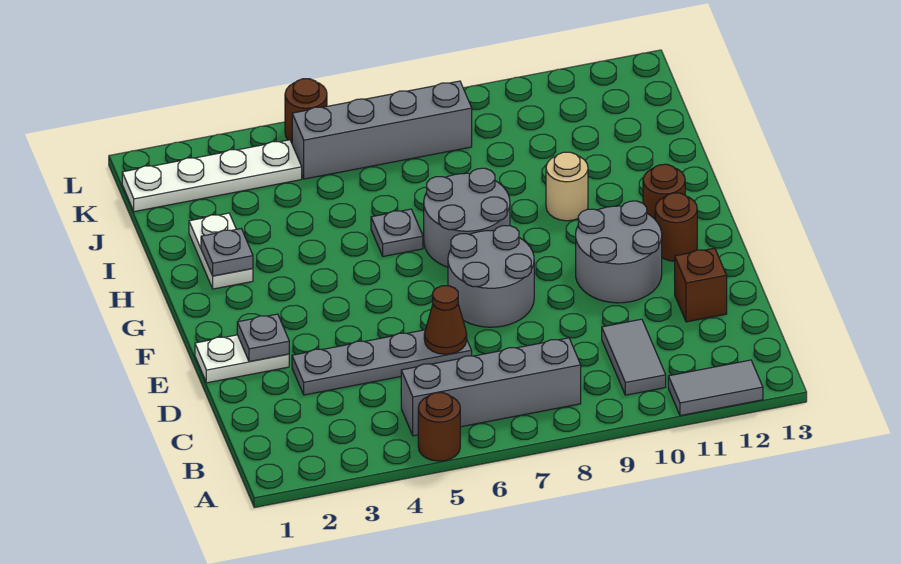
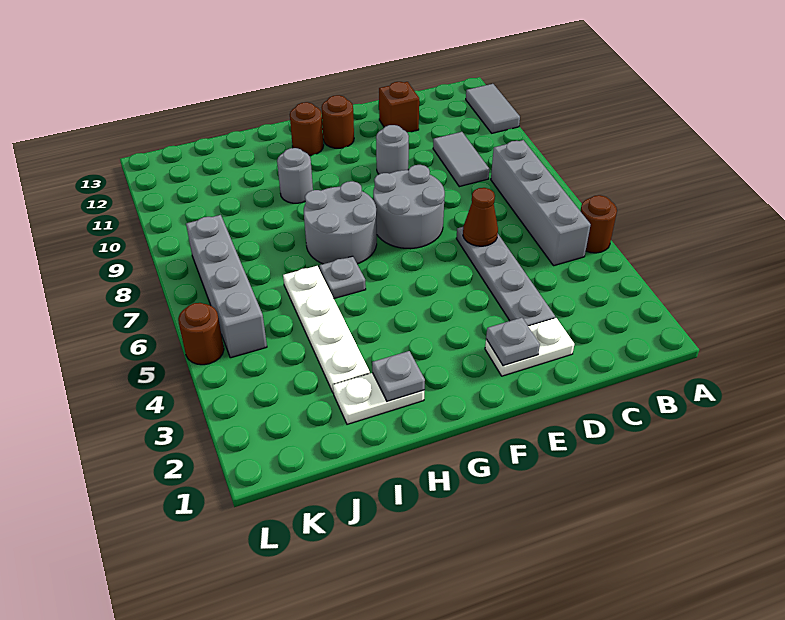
grey 1x2 tile [602,319,666,395] -> grey 1x2 tile turned to [433,132,489,187]
white 1x2 plate [195,335,289,383] -> white 1x2 plate turned to [485,318,574,376]
grey 2x2 round brick [576,201,662,303] -> grey 1x1 round brick [376,125,409,174]
tan 1x1 round brick [546,152,588,221] -> grey 1x1 round brick [277,148,313,203]
white 1x4 plate [122,140,302,212] -> white 1x4 plate moved to [283,266,370,392]

